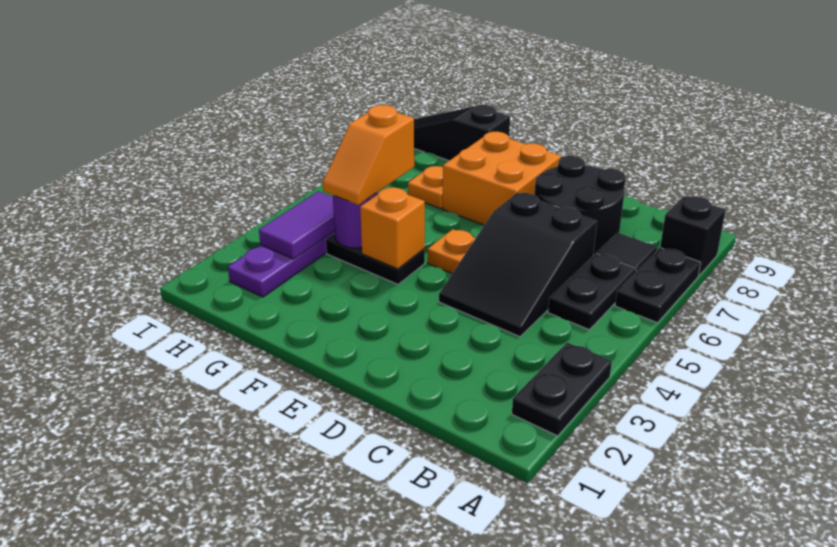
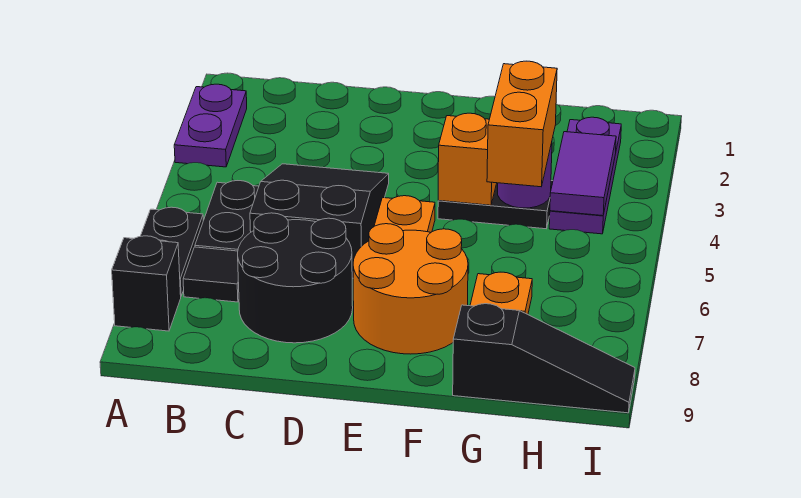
black 1x2 plate [512,343,612,436] -> purple 1x2 plate [174,84,247,167]
orange 2x2 brick [443,132,561,225] -> orange 2x2 round brick [353,224,468,354]
orange 1x2 slope [323,105,414,205] -> orange 1x2 brick [487,61,557,187]

